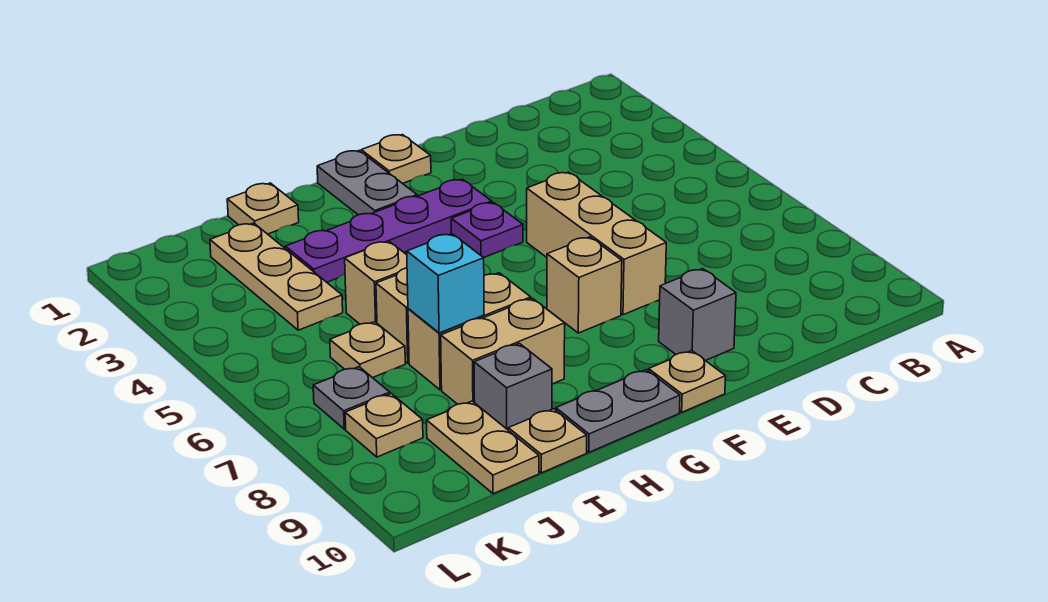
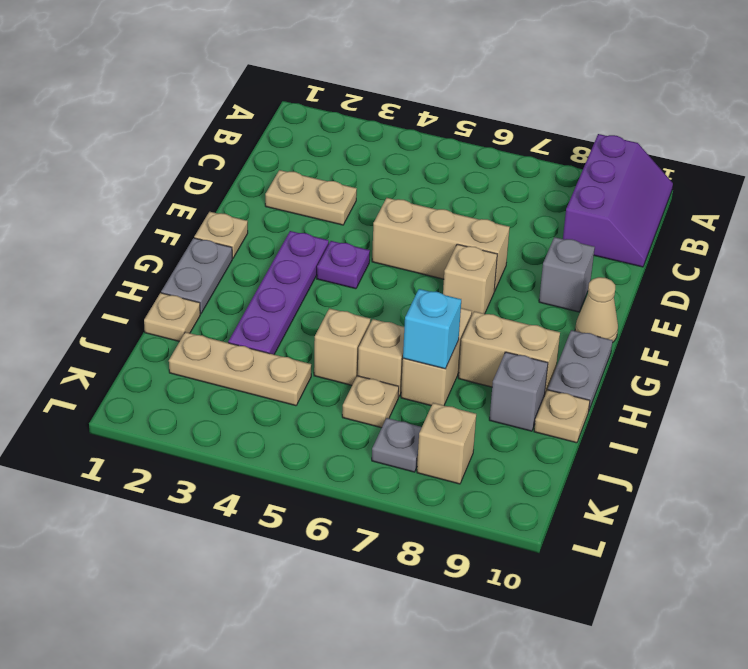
none -> purple 2x3 slope [563,134,673,267]
tan 1x1 plate [649,351,726,412] -> tan 1x1 cone [575,277,618,343]
grey 1x2 plate [317,151,417,215] -> grey 1x2 plate turned to [161,238,232,314]
tan 1x2 brick [441,298,565,404] -> tan 1x2 brick turned to [459,311,560,396]
tan 1x2 plate [427,401,539,494] -> tan 1x2 plate moved to [265,170,357,225]
tan 1x1 plate [345,394,423,457] -> tan 1x1 brick [417,403,476,484]

